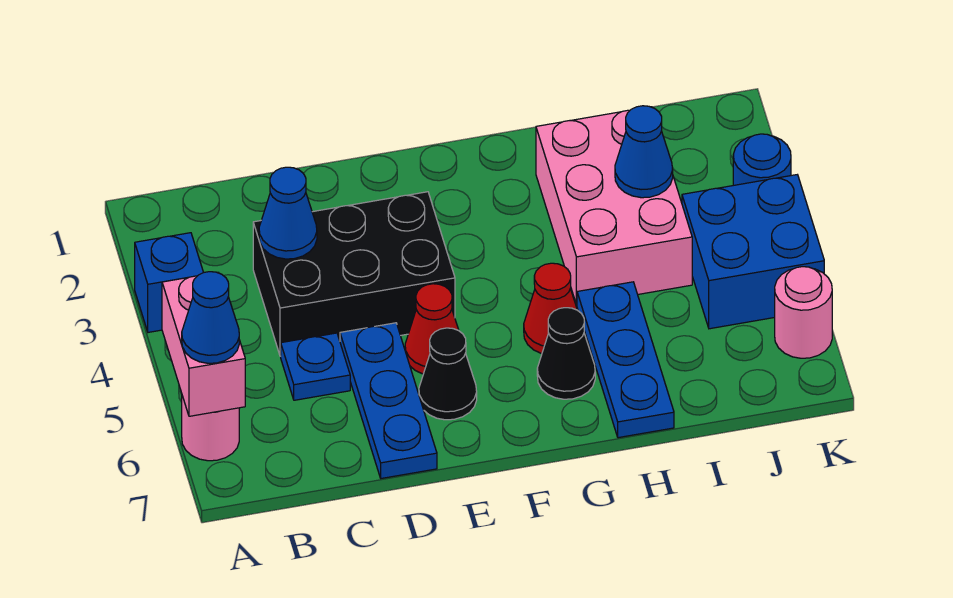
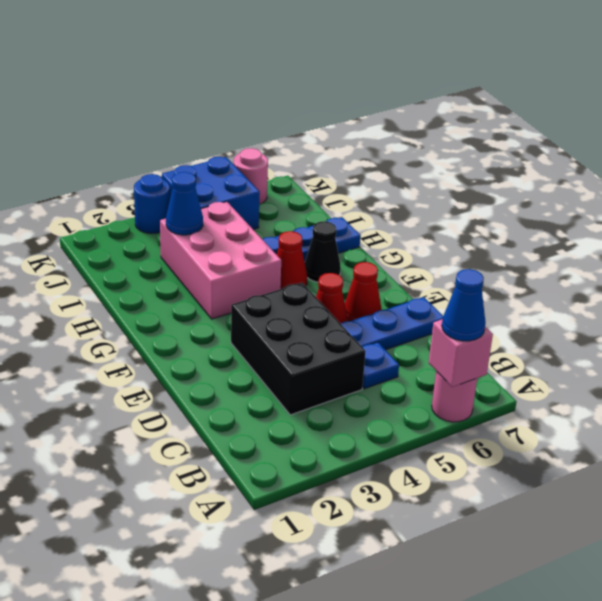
blue 1x1 brick [135,233,204,332] -> none
pink 1x2 brick [162,276,245,416] -> pink 1x1 brick [429,319,493,387]
blue 1x1 cone [259,167,317,259] -> none
black 1x1 cone [419,328,477,420] -> red 1x1 cone [345,262,382,321]
pink 2x3 brick [536,110,692,305] -> pink 2x3 brick turned to [160,202,281,319]

